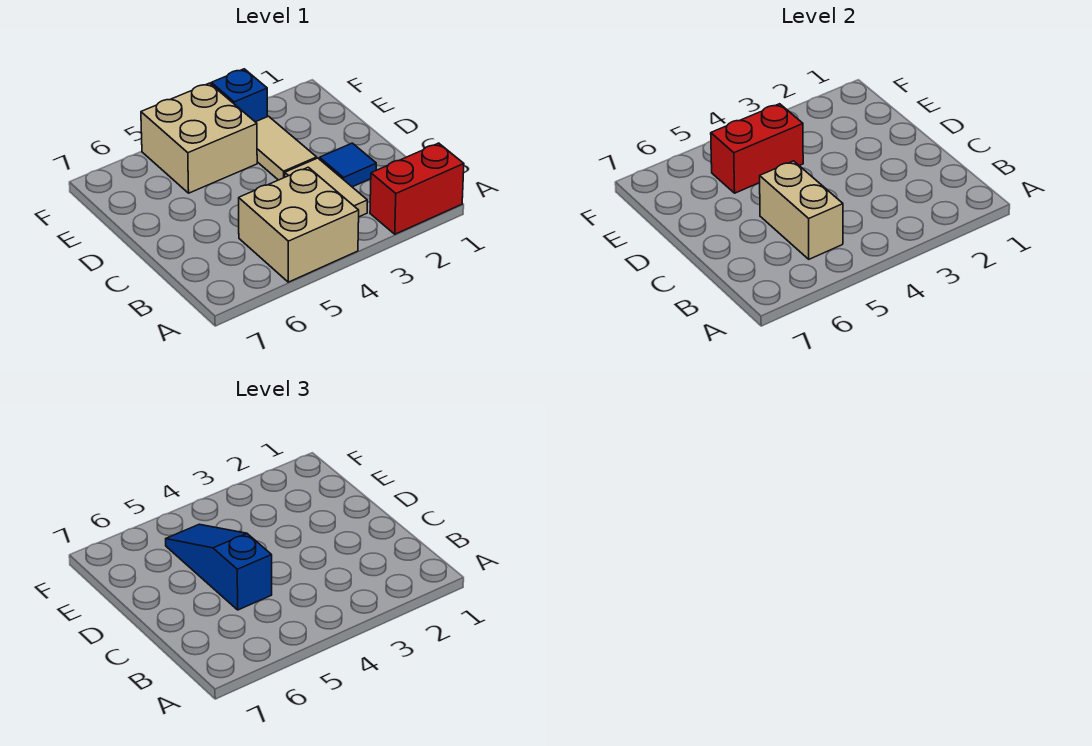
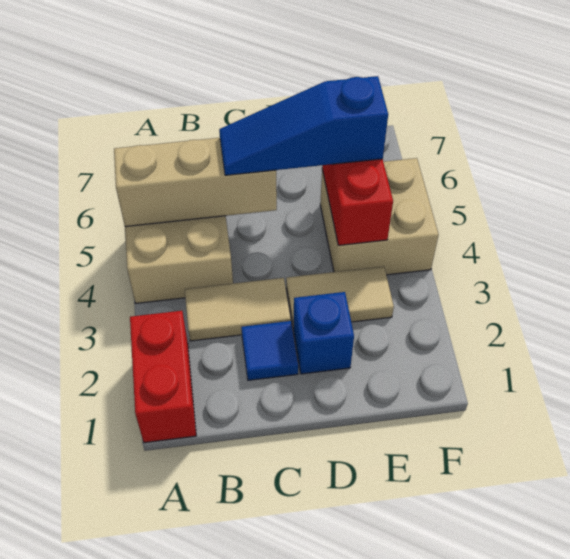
tan 1x2 brick [760,161,843,259] -> tan 1x3 brick [114,138,277,227]
blue 1x3 slope [166,524,272,610] -> blue 1x3 slope turned to [219,76,388,175]
blue 1x1 brick [211,69,267,122] -> blue 1x1 brick moved to [293,292,354,374]

